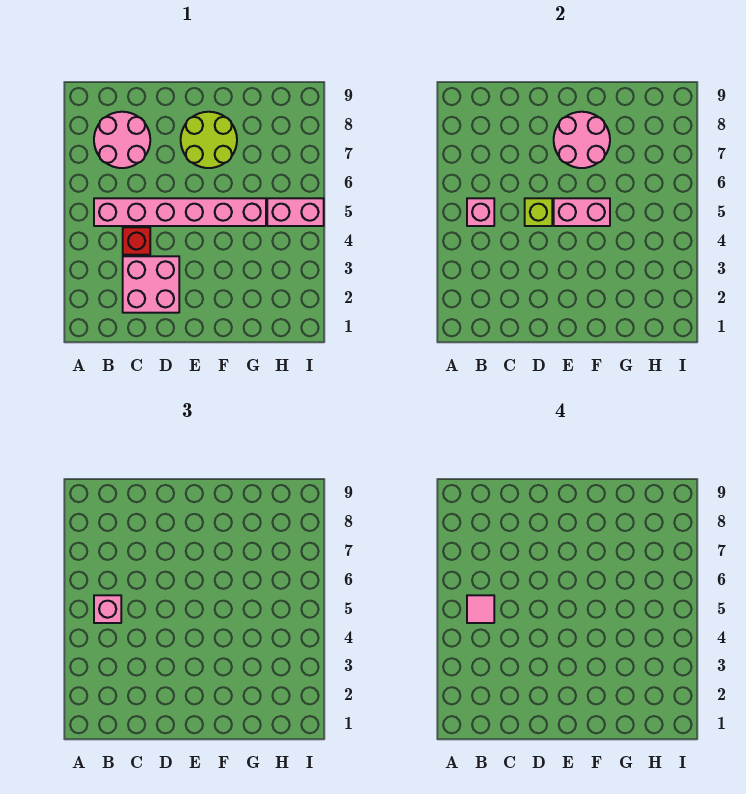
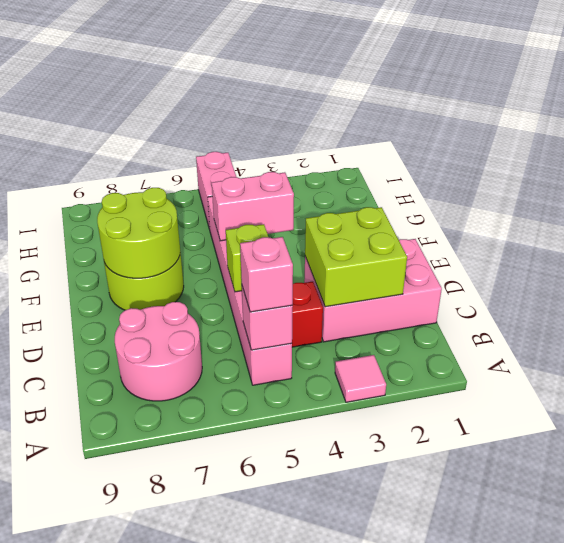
pink 1x1 tile [467,595,494,623] -> pink 1x1 tile moved to [335,355,386,402]
pink 2x2 brick [123,256,179,313] -> pink 2x3 brick [304,239,442,342]
none -> lime 2x2 brick [305,207,407,307]
pink 1x2 brick [554,198,610,226] -> pink 1x2 brick turned to [212,172,294,241]
pink 2x2 round brick [554,112,610,168] -> lime 2x2 round brick [97,188,180,278]

